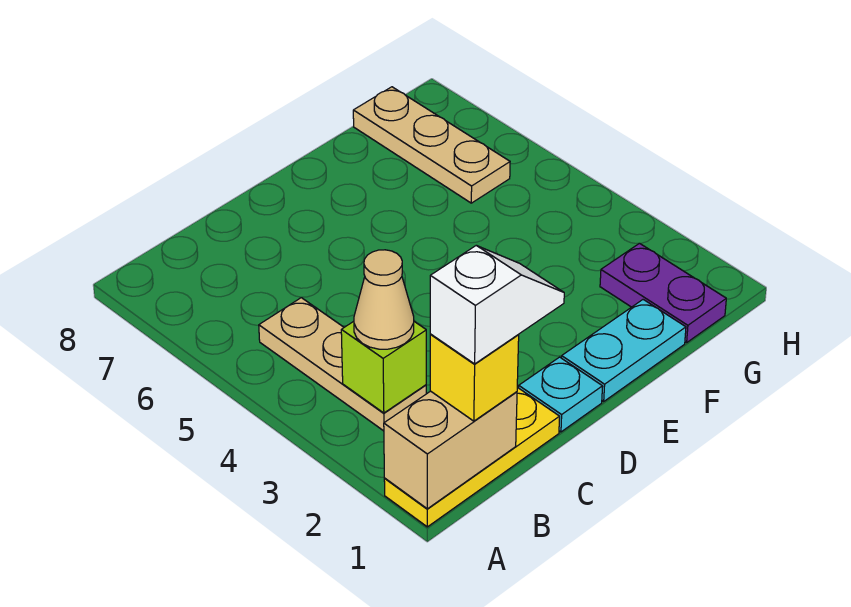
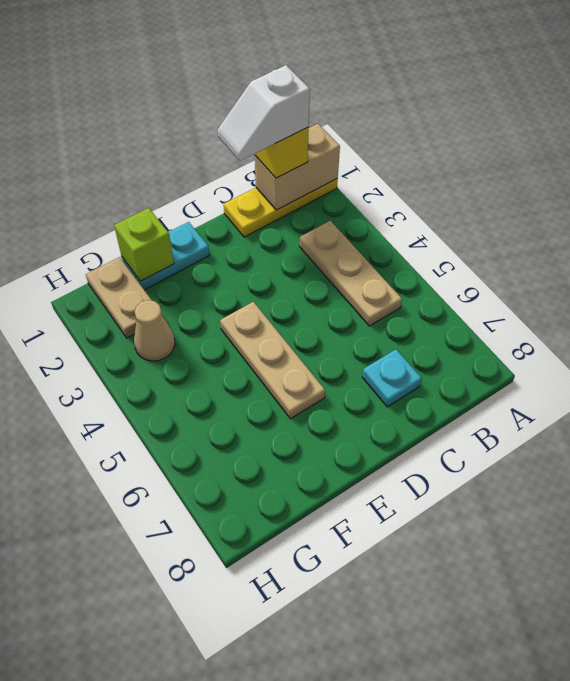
lime 1x1 brick [341,321,426,413] -> lime 1x1 brick moved to [114,208,174,281]
tan 1x1 cone [354,250,414,349] -> tan 1x1 cone moved to [134,300,175,361]
cyan 1x1 plate [519,357,603,432] -> cyan 1x1 plate moved to [362,349,422,407]
purple 1x2 plate [600,243,726,343] -> tan 1x2 plate [86,257,152,338]
tan 1x3 plate [353,87,510,203] -> tan 1x3 plate moved to [220,302,325,419]

